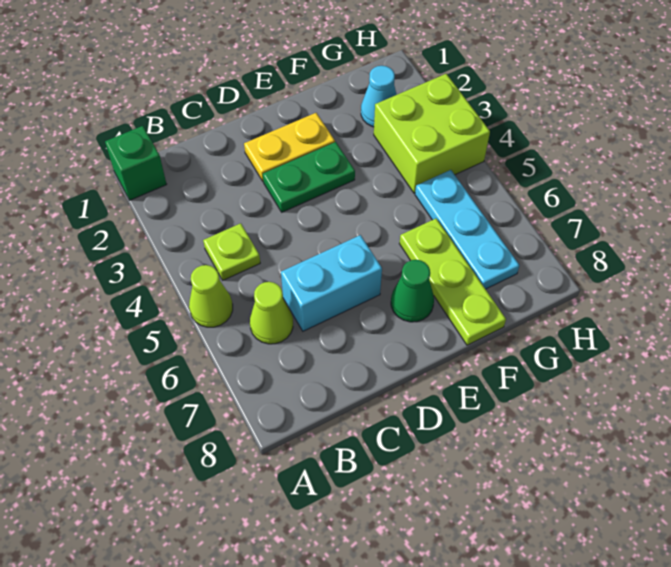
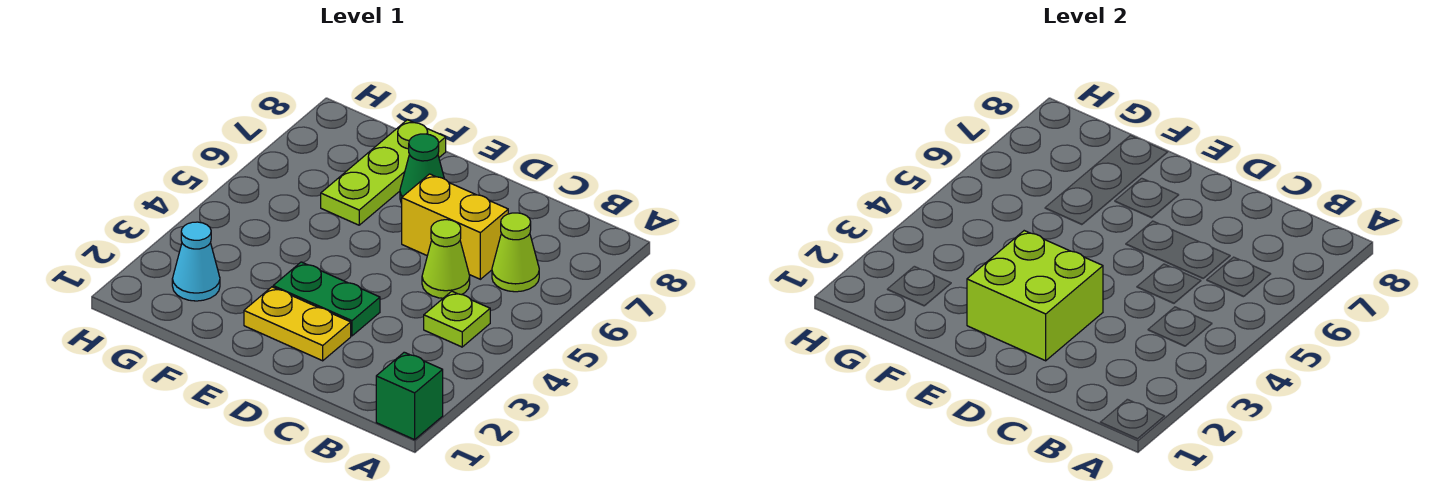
lime 1x1 cone [189,265,233,327] -> lime 1x1 cone moved to [422,220,470,298]
cyan 1x2 brick [281,235,382,331] -> yellow 1x2 brick [402,174,508,279]
lime 2x2 brick [374,74,490,193] -> lime 2x2 brick moved to [967,231,1103,361]
cyan 1x3 plate [415,170,519,289] -> none

